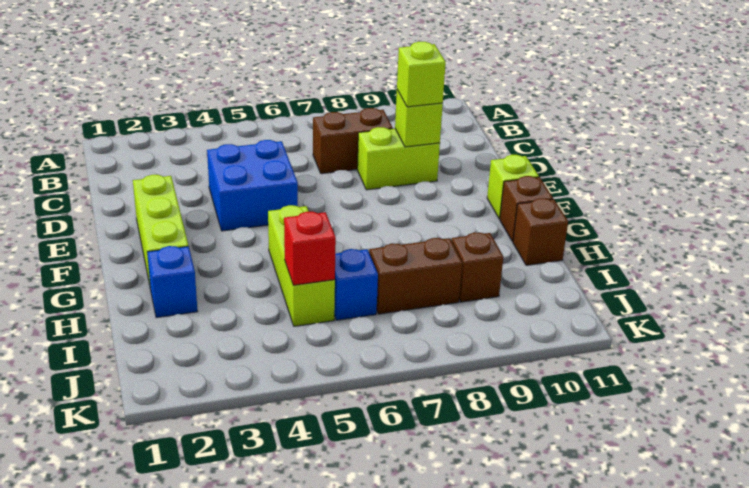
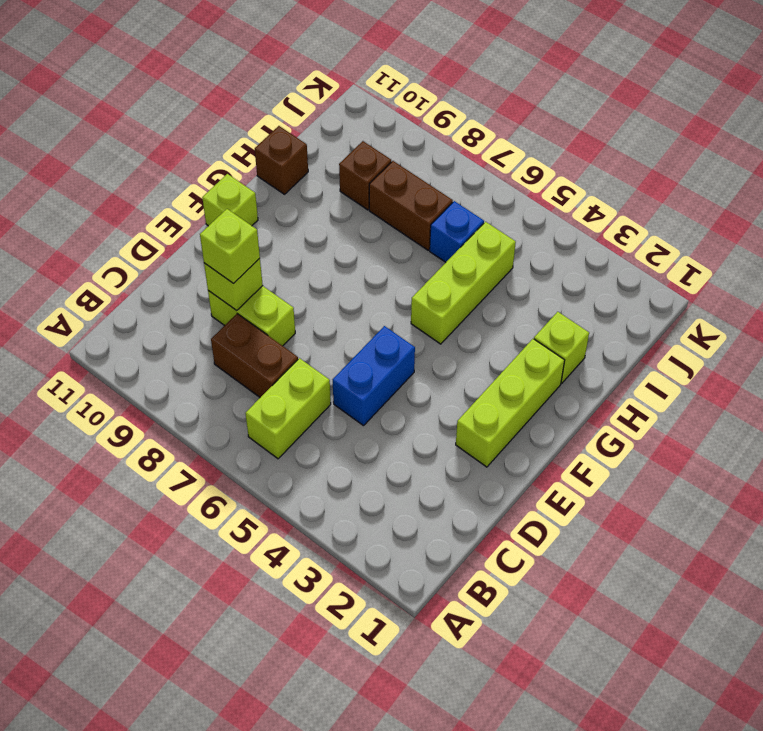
none -> lime 1x2 brick [245,358,331,459]
blue 2x2 brick [207,140,298,231] -> blue 1x2 brick [333,326,415,426]
brown 1x1 brick [500,176,553,242] -> none
blue 1x1 brick [147,246,198,318] -> lime 1x1 brick [534,312,589,383]
red 1x1 brick [284,212,336,285] -> none

